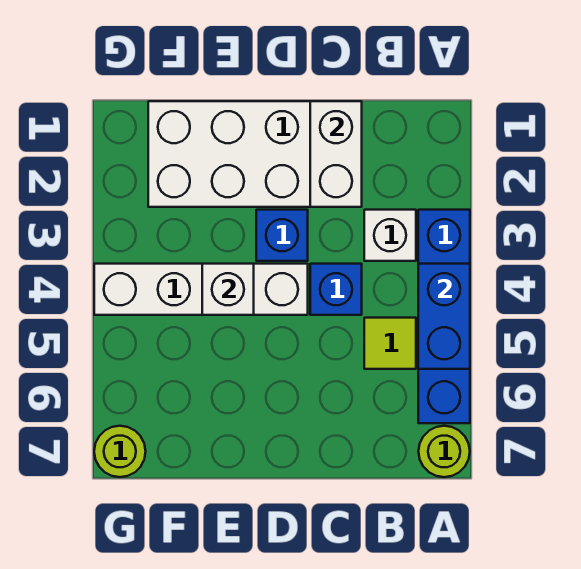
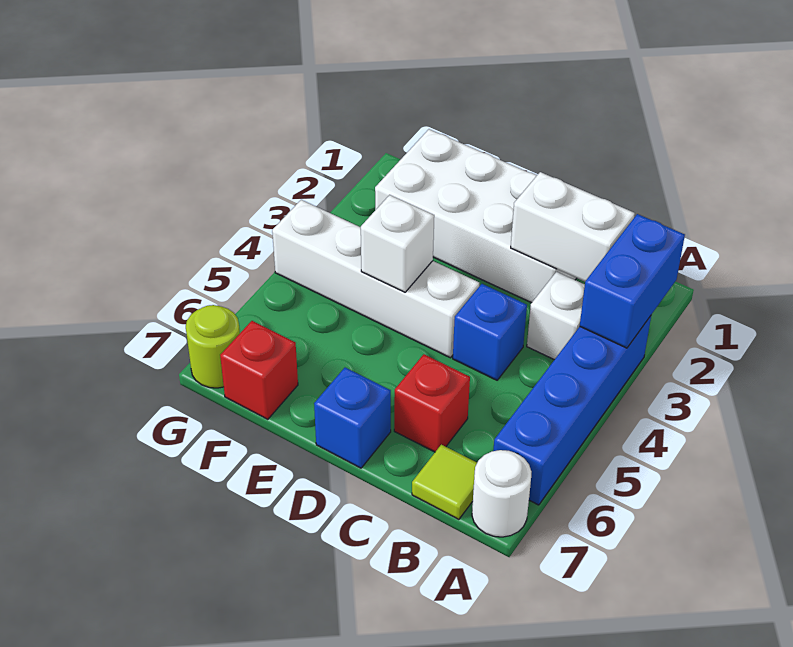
blue 1x2 brick [418,264,470,369] -> blue 1x2 brick moved to [580,214,685,348]
lime 1x1 round brick [419,426,470,477] -> white 1x1 round brick [472,450,532,537]
lime 1x1 tile [364,318,416,369] -> lime 1x1 tile moved to [412,445,477,519]
white 1x2 brick [310,101,362,207] -> white 1x2 brick turned to [511,172,635,282]
none -> red 1x1 brick [394,354,470,452]
blue 1x1 brick [256,210,308,261] -> blue 1x1 brick moved to [314,368,391,468]
none -> red 1x1 brick [220,321,298,419]

